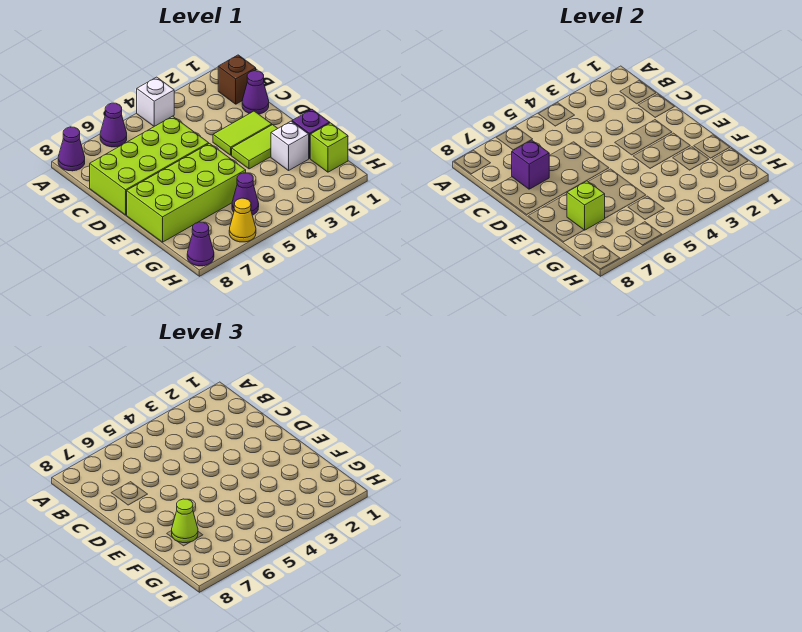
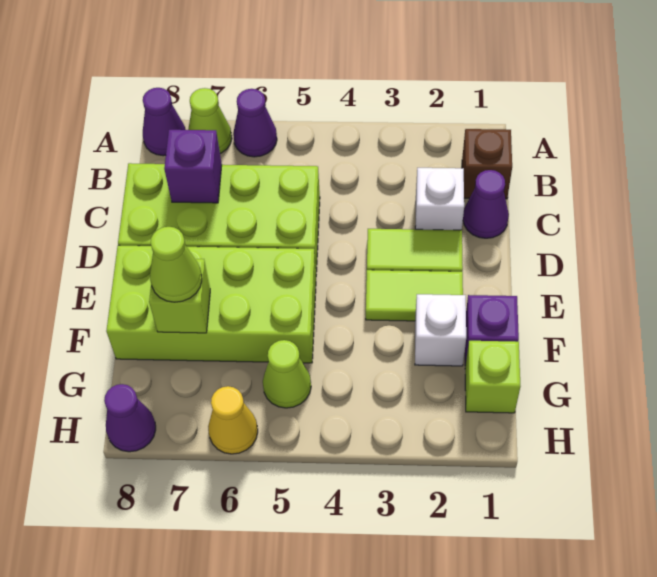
white 1x1 brick [137,77,174,126] -> white 1x1 brick moved to [415,168,464,230]
none -> lime 1x1 cone [188,88,232,153]
purple 1x1 cone [232,173,259,215] -> lime 1x1 cone [263,340,311,408]

